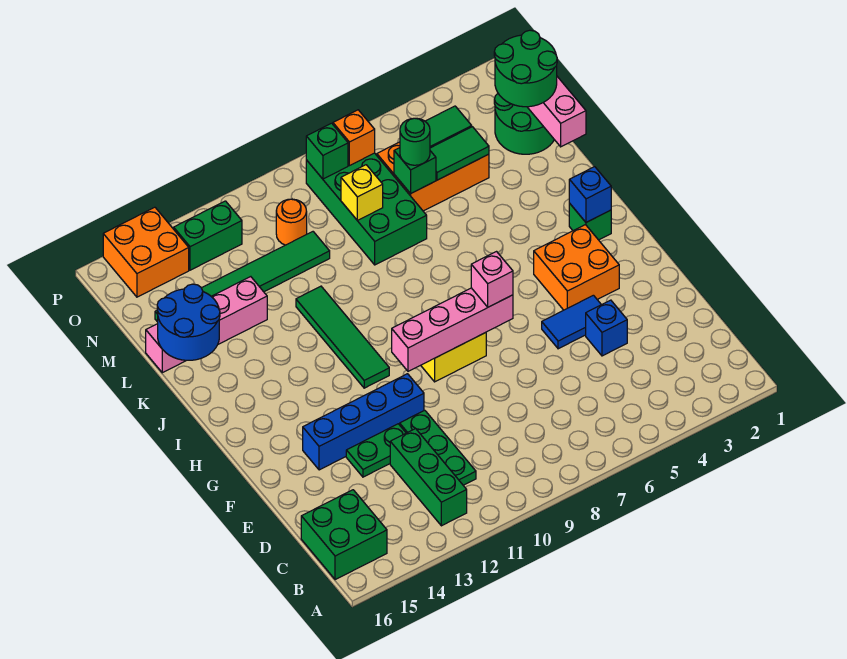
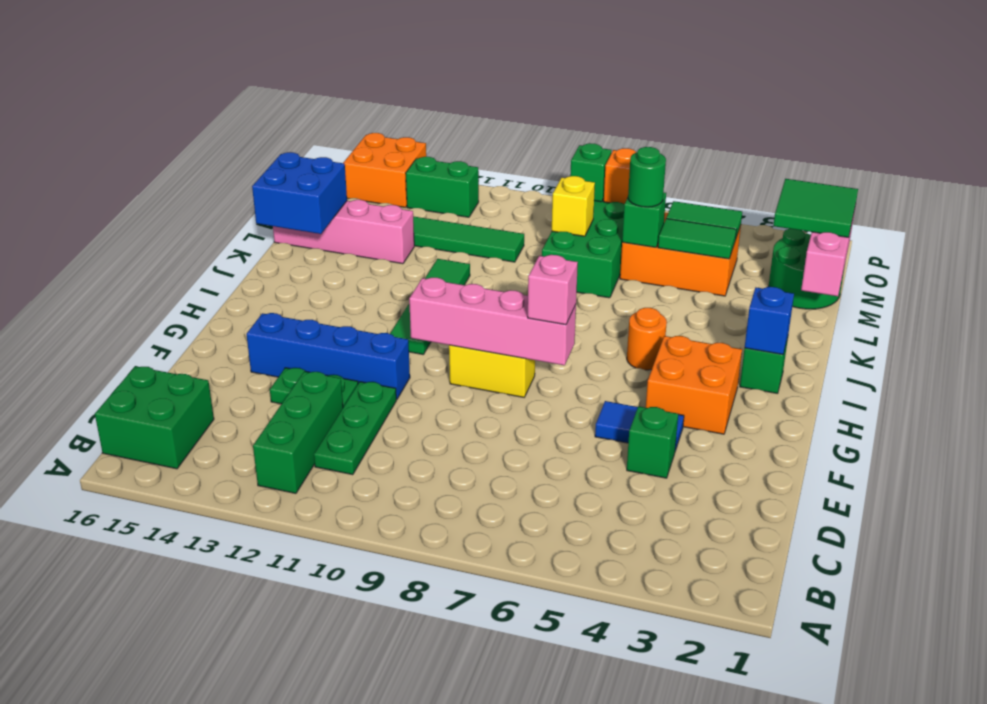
blue 1x1 brick [586,300,627,356] -> green 1x1 brick [627,406,678,478]
blue 2x2 round brick [157,284,220,360] -> blue 2x2 brick [252,152,347,234]
green 2x2 round brick [494,30,557,107] -> green 2x2 tile [773,179,858,238]
orange 1x1 round brick [276,199,307,245] -> orange 1x1 round brick moved to [627,308,667,370]

